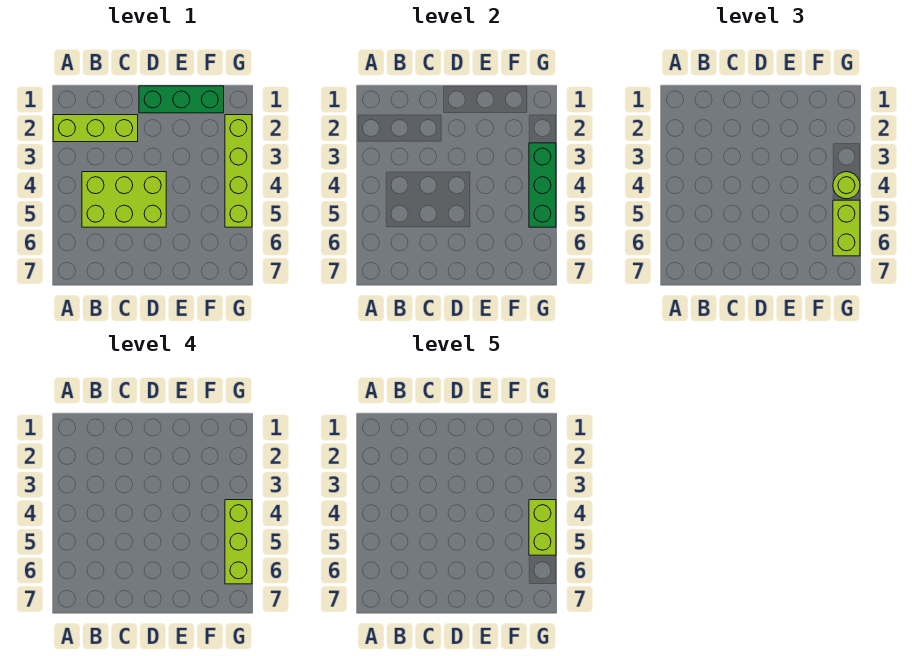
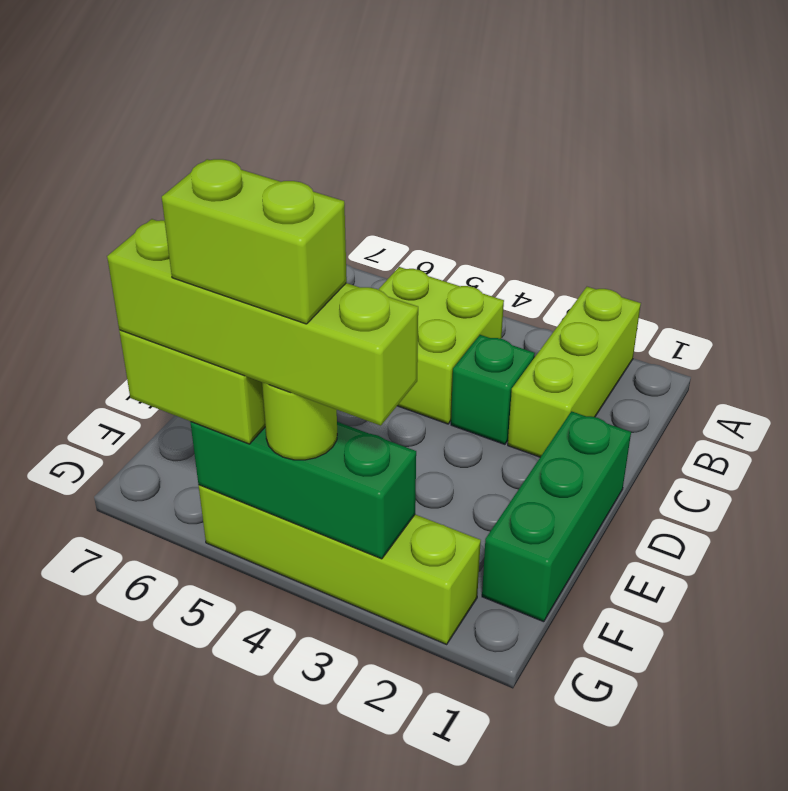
lime 2x3 brick [82,172,166,227] -> lime 2x2 brick [378,267,504,424]
none -> green 1x1 brick [451,335,535,444]
lime 1x3 brick [225,500,252,584] -> lime 1x4 brick [107,219,418,426]

